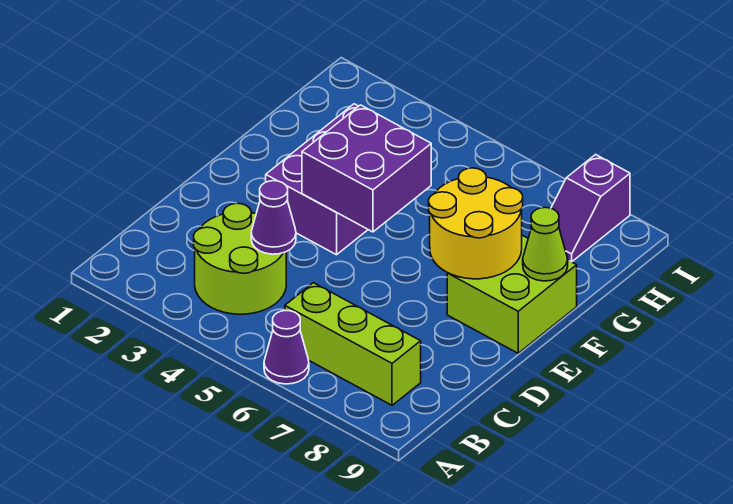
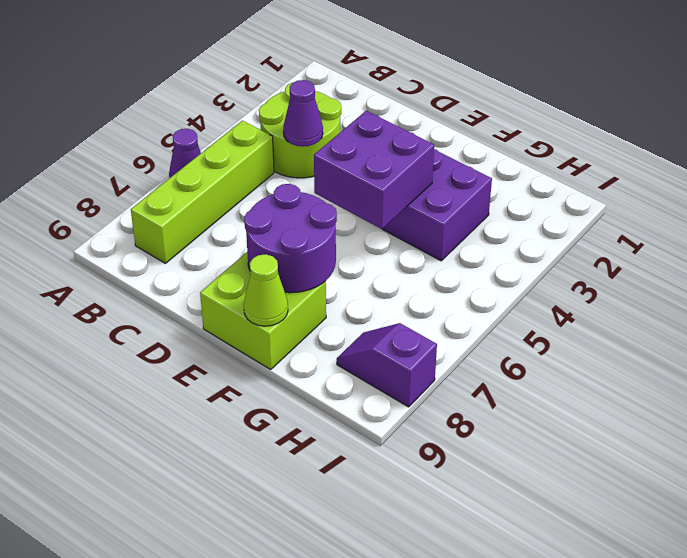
lime 1x3 brick [285,283,421,405] -> lime 1x4 brick [131,121,274,263]
yellow 2x2 round brick [429,168,523,279] -> purple 2x2 round brick [244,184,337,293]

